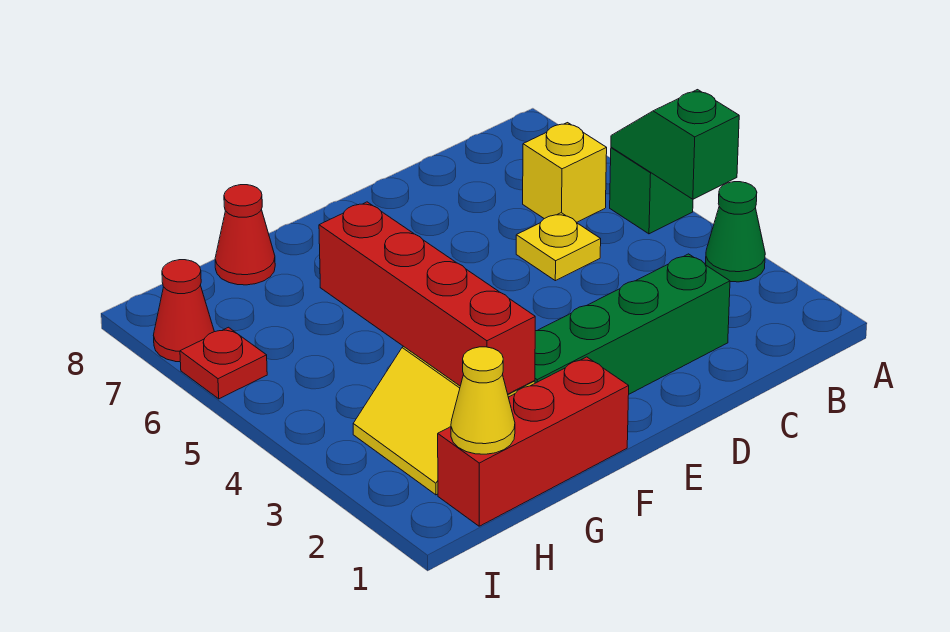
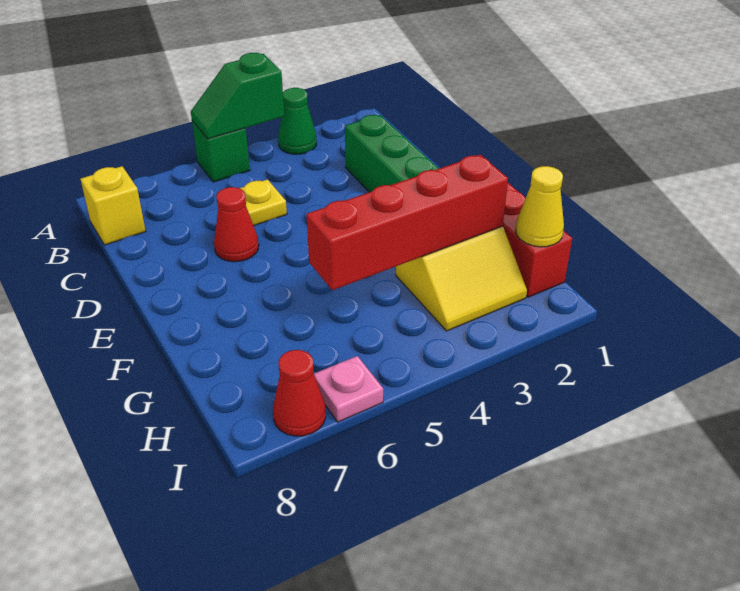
yellow 1x1 brick [523,123,607,223] -> yellow 1x1 brick moved to [81,166,146,245]
red 1x1 cone [215,185,275,285] -> red 1x1 cone moved to [214,187,259,262]
red 1x1 plate [180,327,267,399] -> pink 1x1 plate [314,356,383,422]

